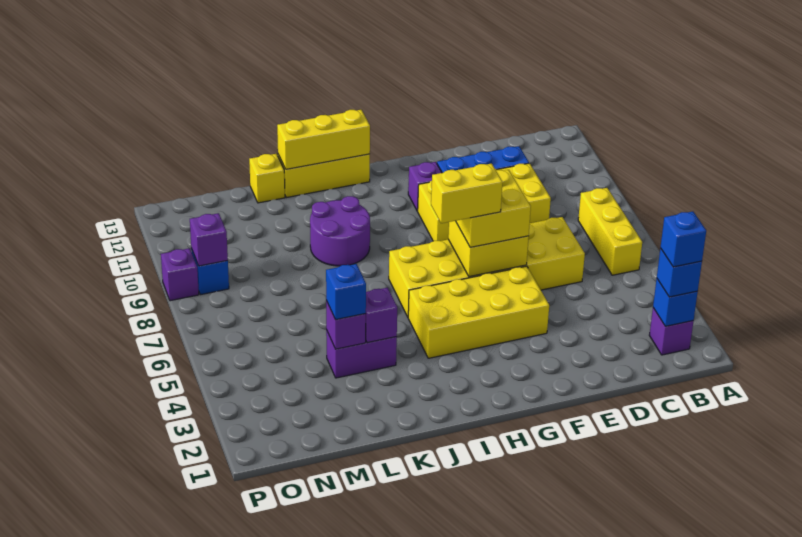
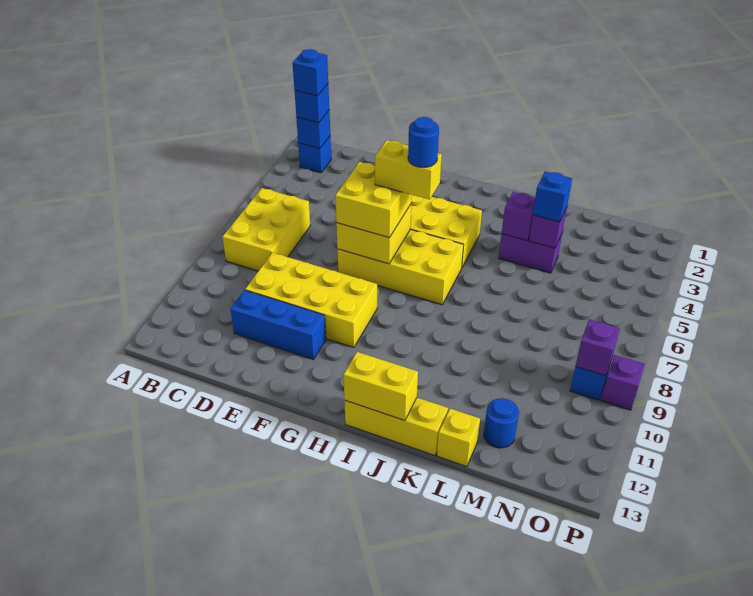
purple 1x1 brick [649,308,693,355] -> blue 1x1 brick [298,136,331,173]
yellow 1x3 brick [578,188,642,275] -> yellow 2x3 brick [222,188,310,271]
yellow 2x6 brick [389,217,585,317] -> yellow 2x4 brick [337,229,464,305]
purple 1x1 brick [408,162,442,211] -> none
none -> blue 1x1 round brick [408,117,439,167]
yellow 1x3 brick [277,110,370,169] -> yellow 1x2 brick [343,352,418,421]
purple 2x2 round brick [310,196,370,266] -> none
none -> blue 1x1 round brick [484,398,519,448]

